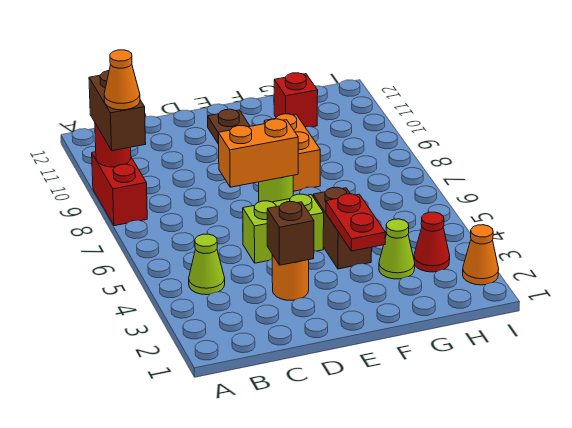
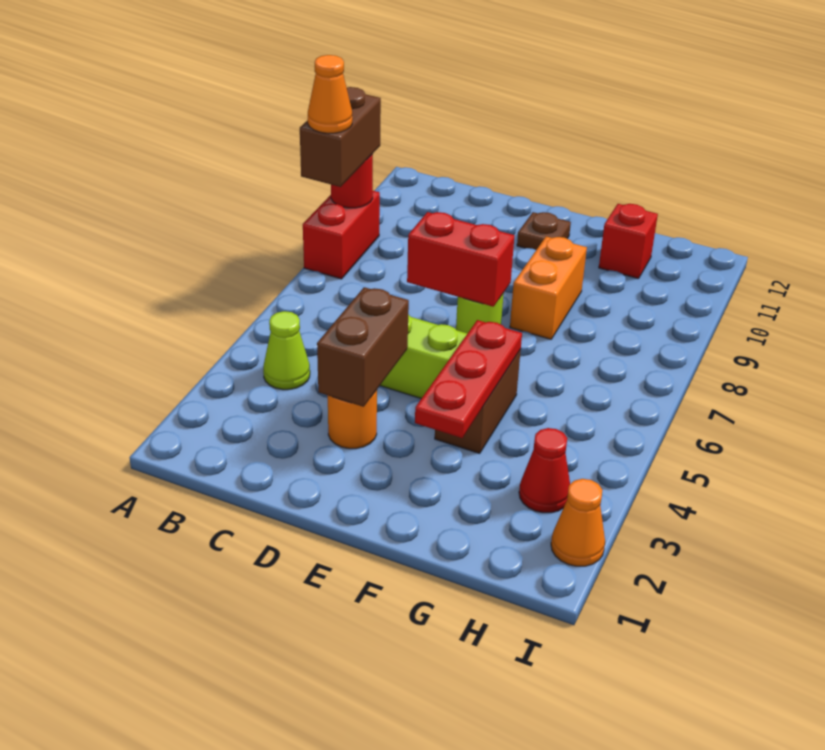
brown 1x1 brick [267,202,314,265] -> brown 1x2 brick [317,287,409,407]
orange 1x2 brick [218,119,298,187] -> red 1x2 brick [407,212,515,307]
red 1x2 plate [326,194,386,251] -> red 1x3 plate [415,320,522,438]
lime 1x1 cone [379,219,415,279] -> none

